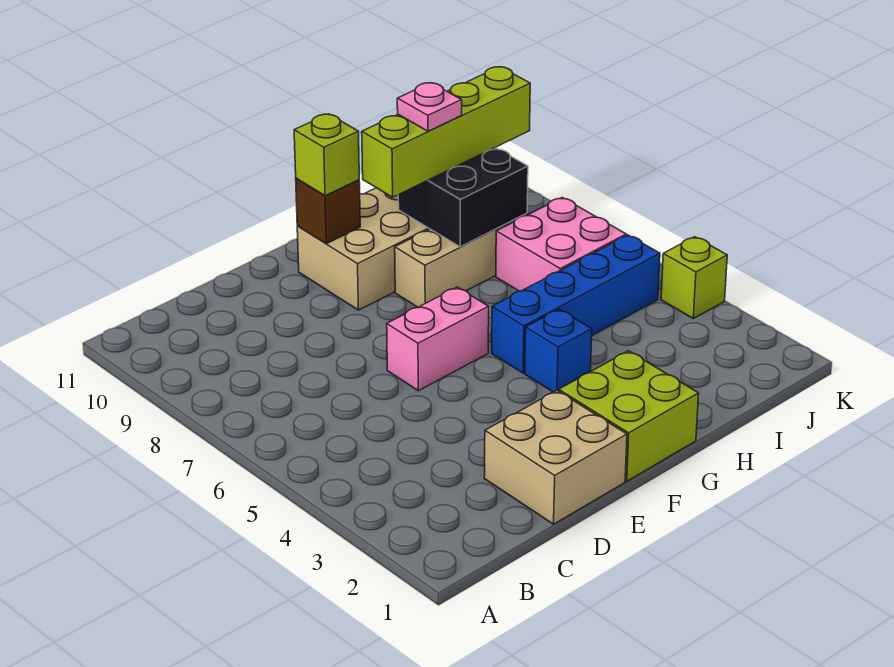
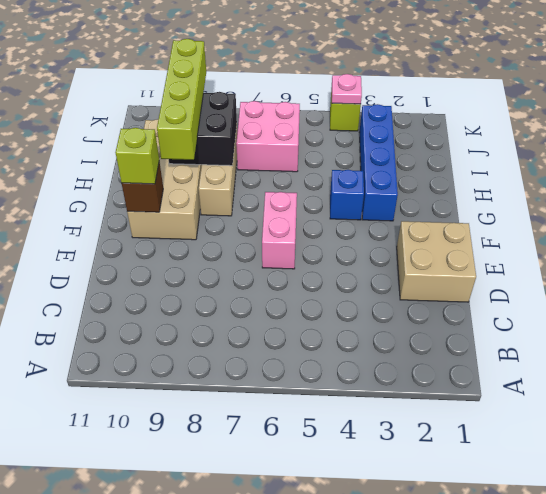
lime 2x2 brick [559,351,699,481] -> none
blue 1x4 brick [492,235,660,373] -> blue 1x4 brick moved to [359,104,398,221]
pink 1x1 plate [397,83,462,131] -> pink 1x1 plate moved to [332,74,362,104]

